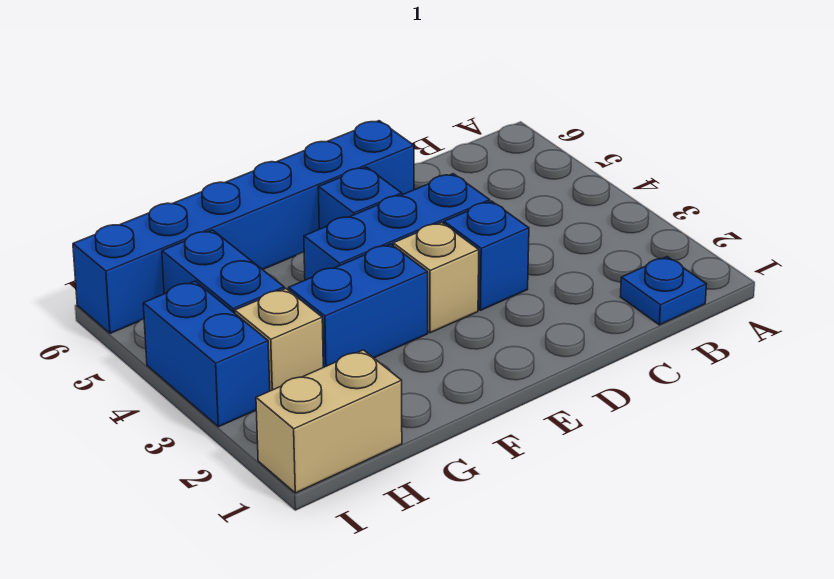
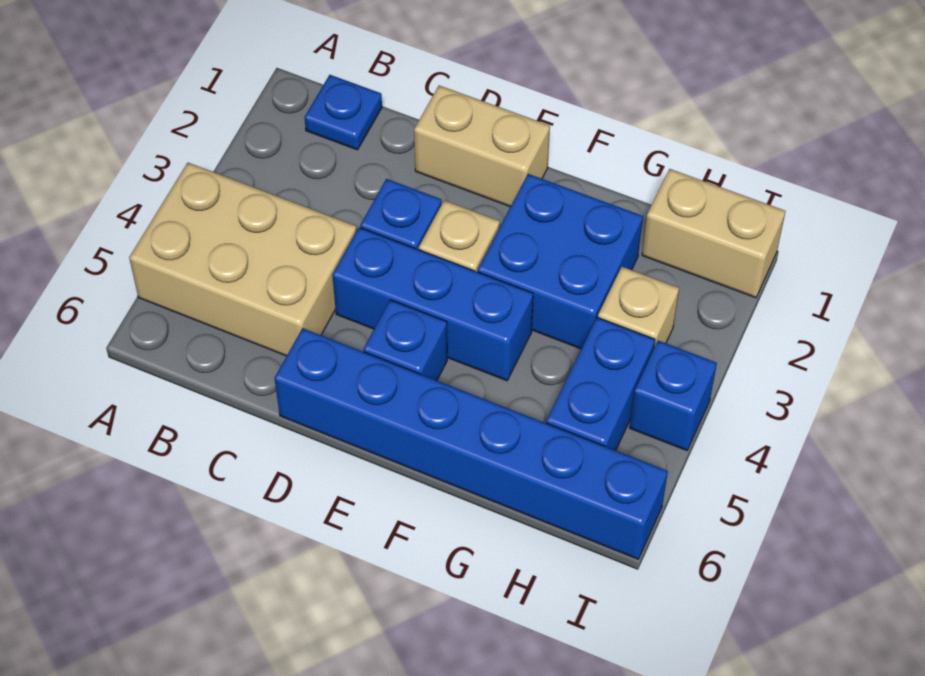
none -> tan 2x3 brick [129,163,357,356]
none -> tan 1x2 brick [414,85,550,207]
blue 1x2 brick [289,244,428,367] -> blue 2x2 brick [478,174,643,349]
blue 1x2 brick [143,281,270,427] -> blue 1x1 brick [630,341,717,451]

